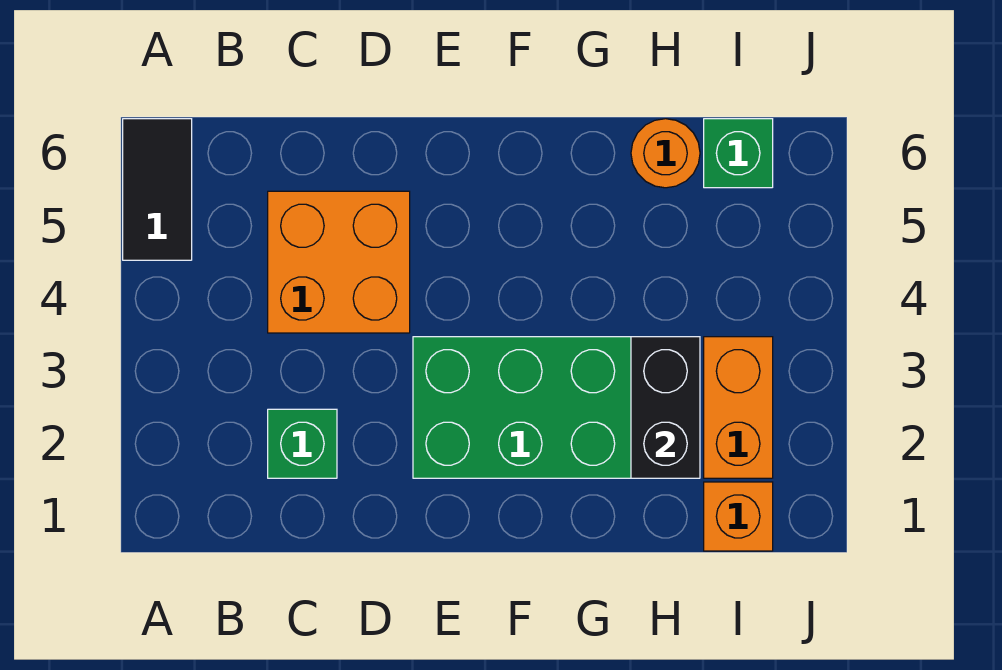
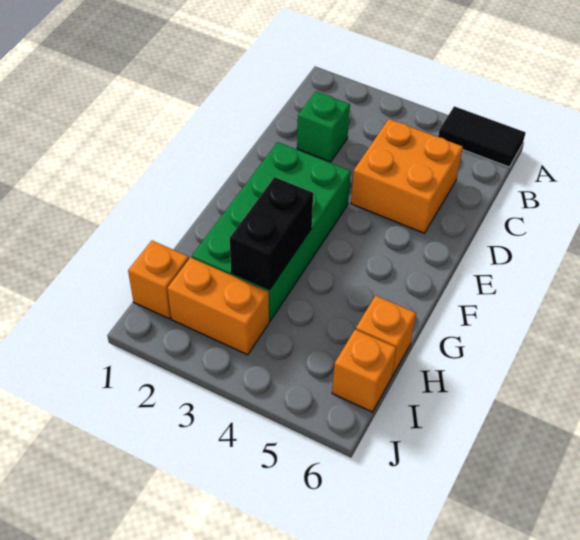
black 1x2 brick [631,337,700,478] -> black 1x2 brick turned to [230,177,313,290]
orange 1x1 round brick [631,119,700,188] -> orange 1x1 brick [356,296,416,376]
green 1x1 brick [704,119,773,188] -> orange 1x1 brick [332,329,396,412]

